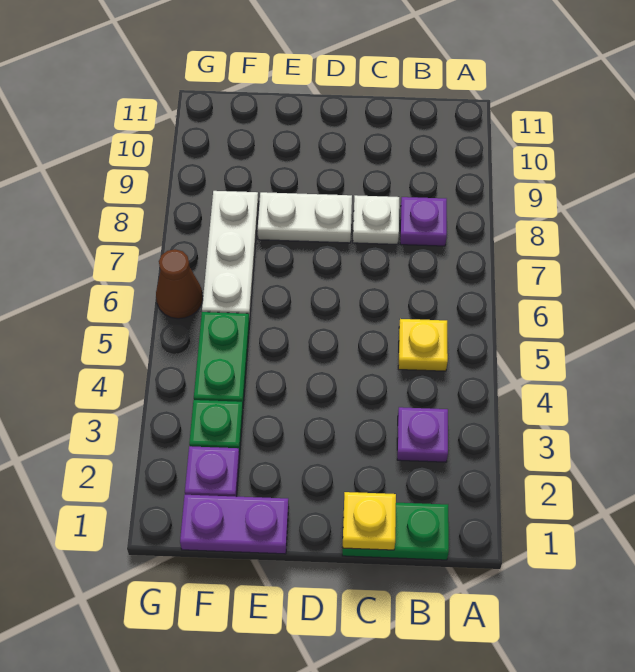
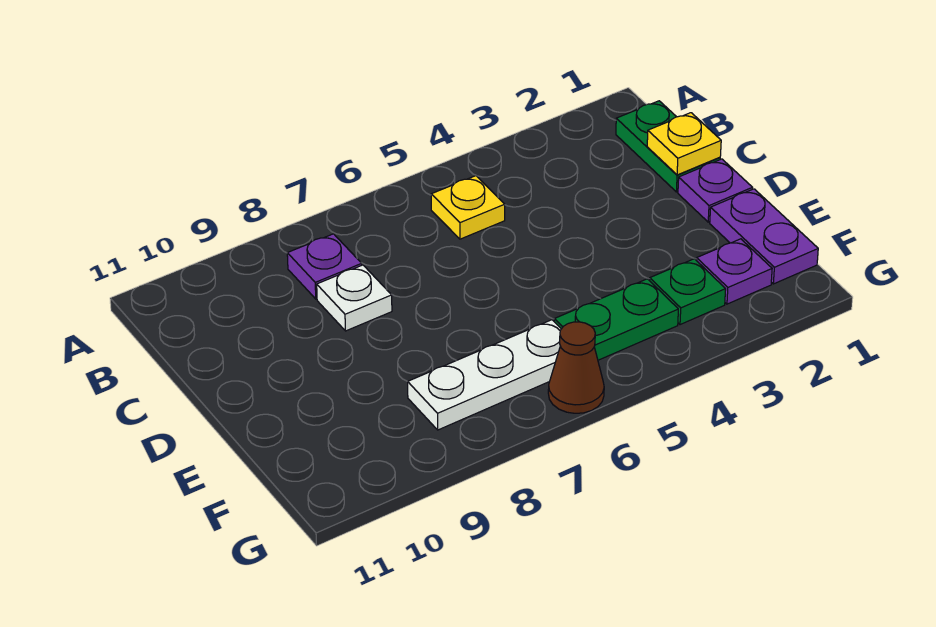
purple 1x1 plate [397,407,448,462] -> purple 1x1 plate moved to [678,159,752,222]
white 1x2 plate [257,192,352,243] -> none

